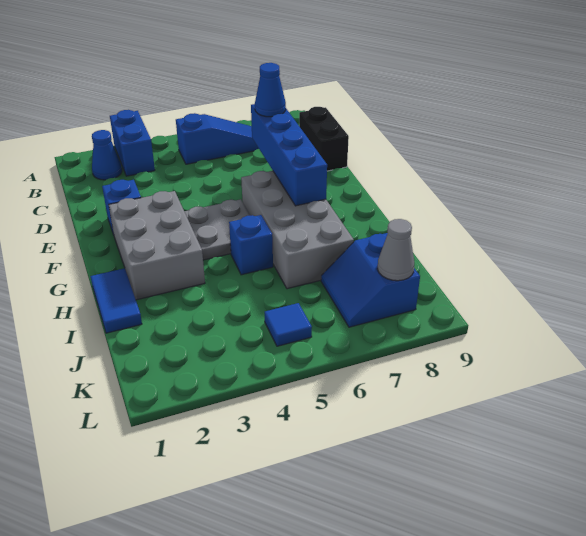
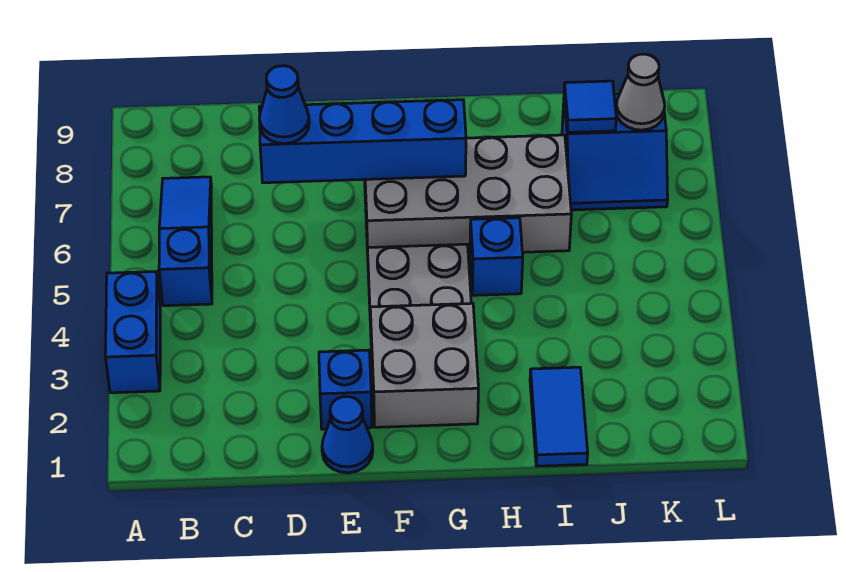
blue 1x2 brick [110,110,155,176] -> blue 1x2 brick turned to [105,272,160,393]
blue 1x1 cone [92,130,122,180] -> blue 1x1 cone moved to [322,397,373,473]
black 1x2 brick [299,107,349,171] -> none
grey 2x3 brick [109,191,205,300] -> grey 2x2 brick [370,303,478,427]
blue 1x2 tile [91,268,142,333] -> blue 1x2 tile turned to [530,367,588,466]
blue 1x1 tile [265,303,312,346] -> blue 1x1 tile moved to [564,81,616,133]

